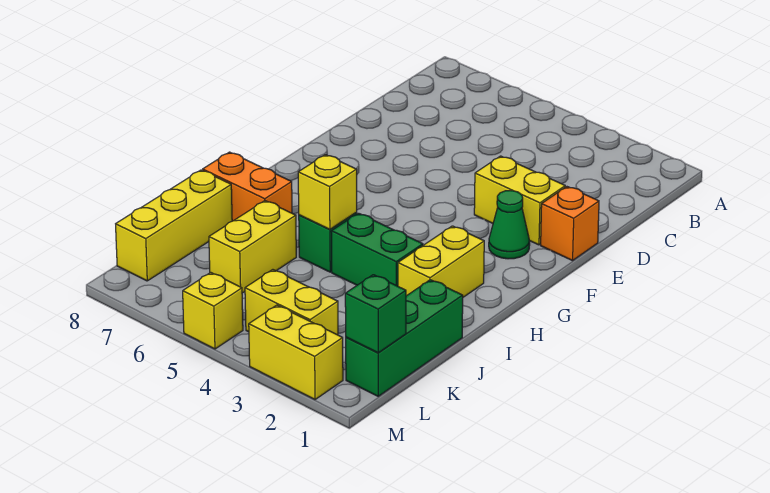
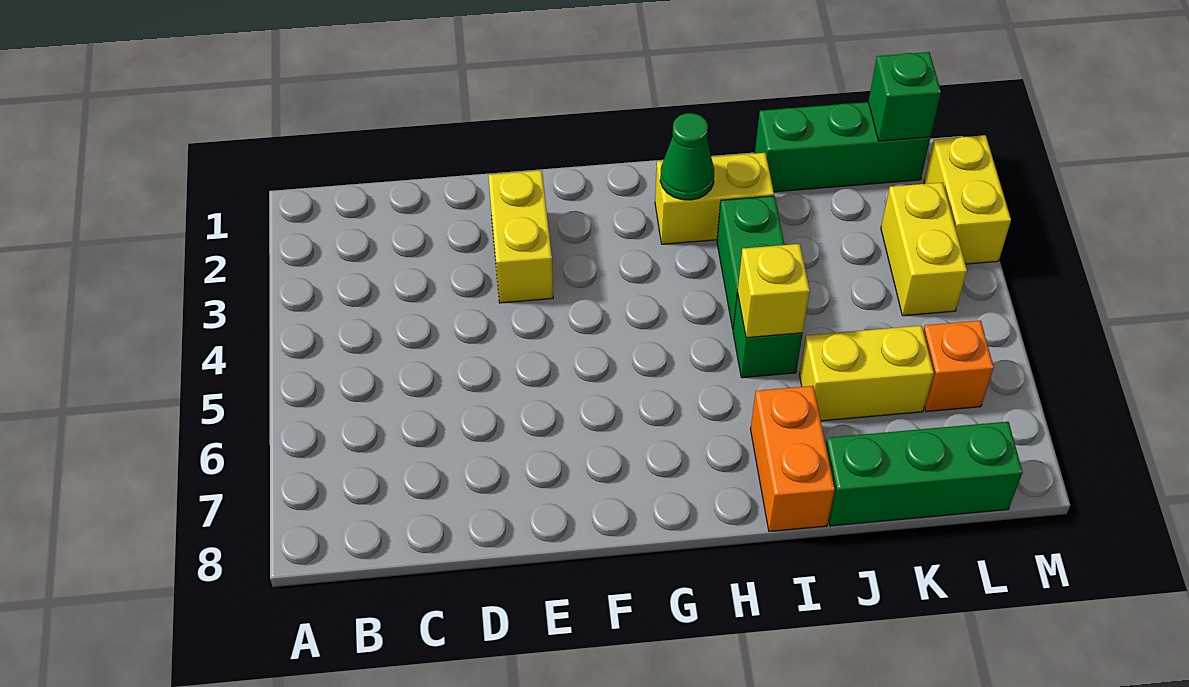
orange 1x1 brick [541,187,599,261] -> orange 1x1 brick moved to [923,321,994,412]
green 1x1 cone [489,191,530,259] -> green 1x1 cone moved to [660,113,714,200]
yellow 1x3 brick [116,170,232,281] -> green 1x3 brick [826,422,1023,526]
yellow 1x1 brick [183,273,243,349] -> none

